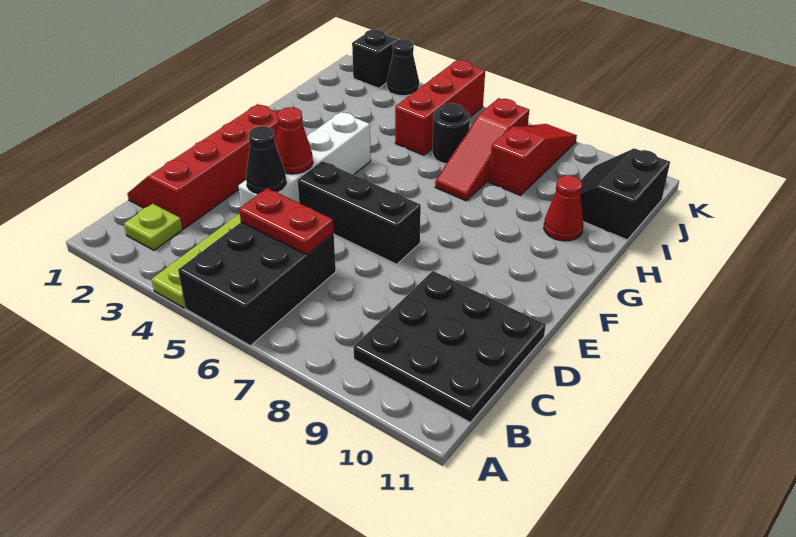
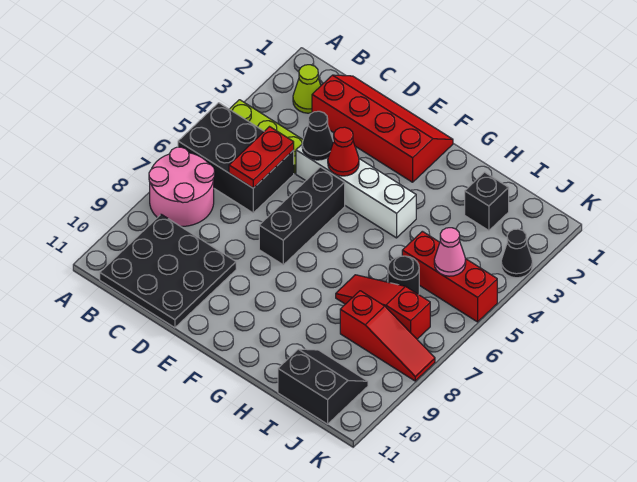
none -> pink 2x2 round brick [149,147,215,226]
lime 1x1 plate [124,204,182,250] -> lime 1x1 cone [293,65,321,113]
red 1x1 cone [544,175,584,241] -> none
none -> pink 1x1 cone [434,228,466,276]
black 1x1 brick [352,29,398,88] -> black 1x1 brick moved to [465,172,509,231]

